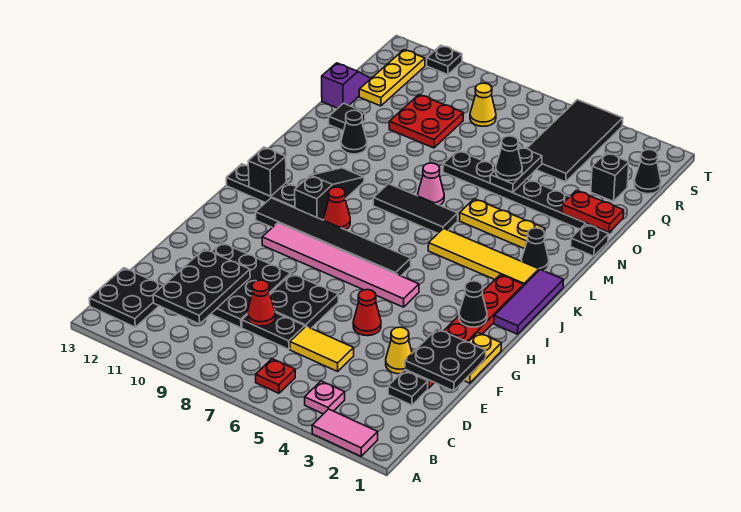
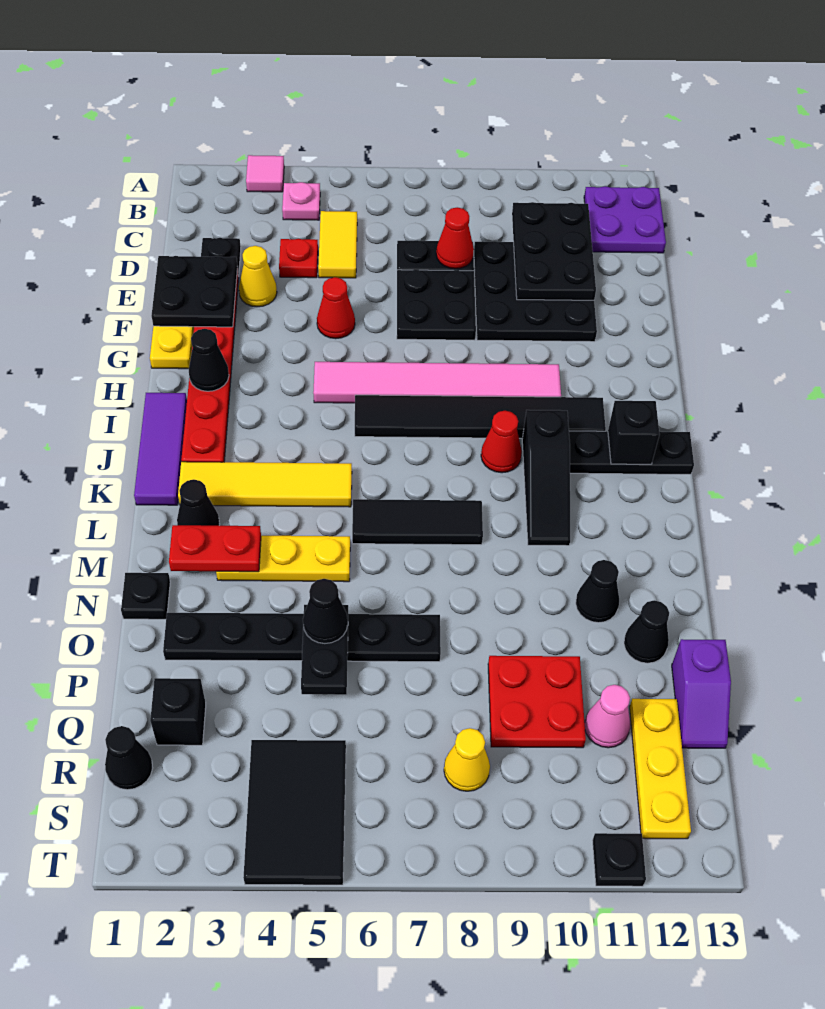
pink 1x2 tile [312,409,378,456] -> pink 1x1 tile [246,155,284,192]
red 1x1 plate [256,359,295,393] -> red 1x1 plate moved to [279,239,318,278]
black 2x2 plate [89,268,163,327] -> purple 2x2 plate [584,186,666,253]
yellow 1x2 tile [290,326,354,371] -> yellow 1x2 tile turned to [318,211,357,278]
pink 1x1 cone [418,163,444,205] -> pink 1x1 cone moved to [585,685,630,748]
red 1x2 plate [562,190,624,232] -> red 1x2 plate moved to [169,525,261,572]
black 1x1 tile [329,103,365,131] -> black 1x1 cone [624,600,669,663]
black 2x4 tile [526,100,623,182] -> black 2x3 tile [243,740,346,885]

